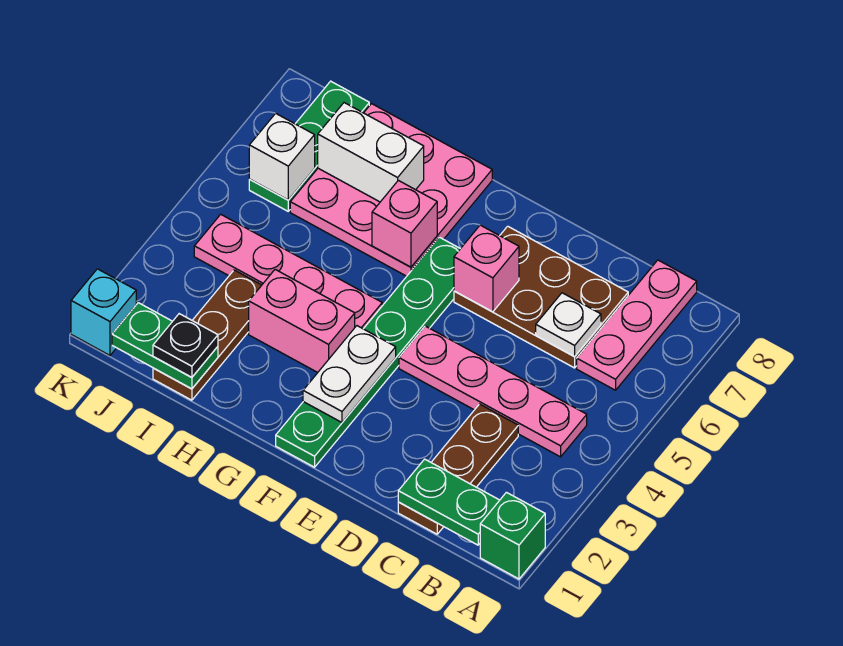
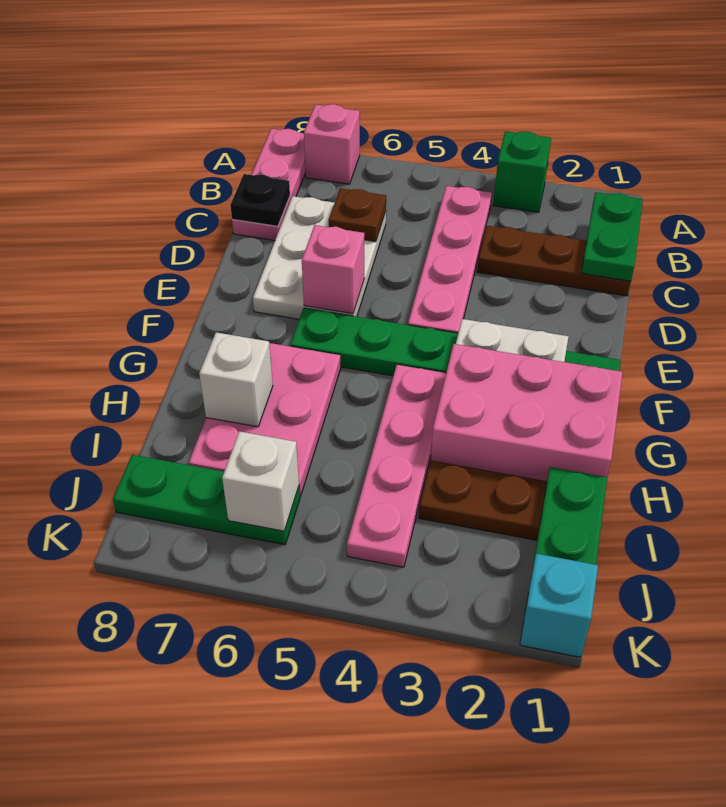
green 1x1 brick [480,492,545,579] -> green 1x1 brick moved to [493,131,551,212]
pink 1x3 plate [577,260,697,390] -> pink 1x3 plate turned to [232,129,306,240]
brown 2x3 plate [454,226,628,368] -> white 2x3 plate [253,196,386,319]
white 1x1 plate [536,293,601,357] -> brown 1x1 plate [329,188,386,242]
pink 1x2 brick [249,270,355,373] -> pink 2x3 brick [431,344,622,481]
pink 3x3 plate [290,104,492,276] -> pink 2x3 plate [189,343,341,496]
pink 1x1 brick [372,180,437,267] -> pink 1x1 brick moved to [304,104,360,184]
white 1x2 brick [318,103,424,202] -> white 1x1 brick [199,332,273,427]
black 1x1 plate [153,314,218,377] -> black 1x1 plate moved to [230,174,290,226]

